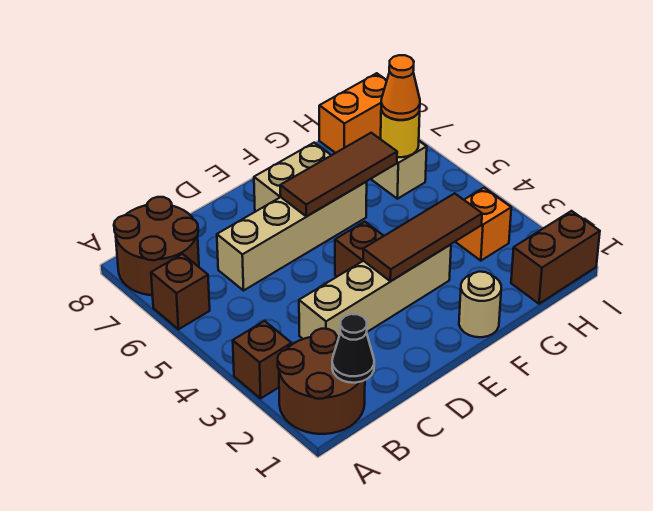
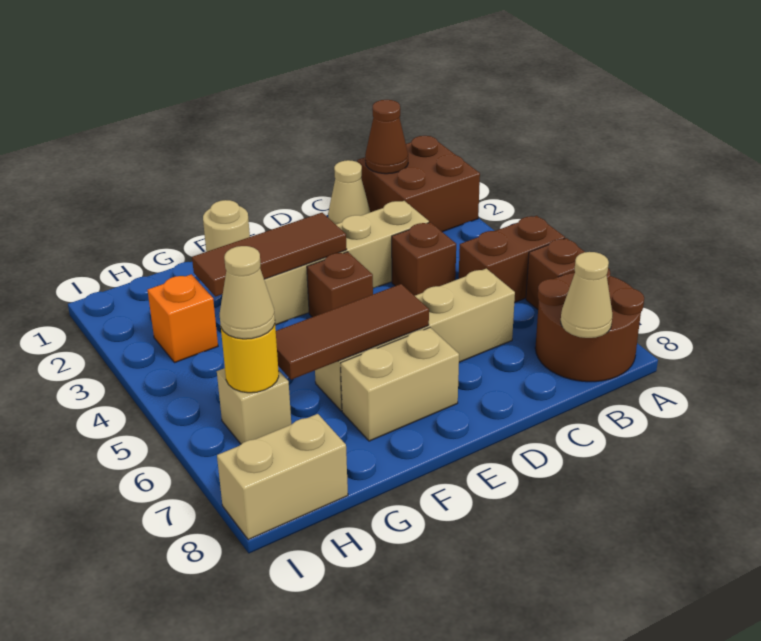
brown 2x2 round brick [278,329,365,434] -> brown 2x2 brick [357,136,480,232]
brown 1x1 brick [233,321,292,398] -> brown 1x1 brick moved to [392,222,456,296]
black 1x1 cone [332,314,374,383] -> brown 1x1 cone [365,100,408,174]
none -> tan 1x1 cone [561,252,613,338]
none -> tan 1x1 cone [328,160,370,224]
brown 1x2 brick [511,211,600,304] -> brown 1x2 brick moved to [459,216,565,303]
orange 1x1 cone [381,55,420,120] -> tan 1x1 cone [220,246,275,339]
orange 1x2 brick [319,73,387,153] -> tan 1x2 brick [217,414,348,540]

